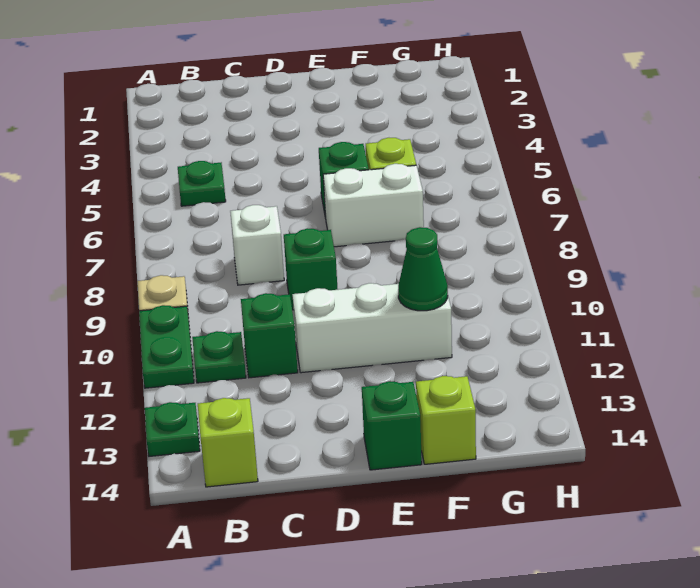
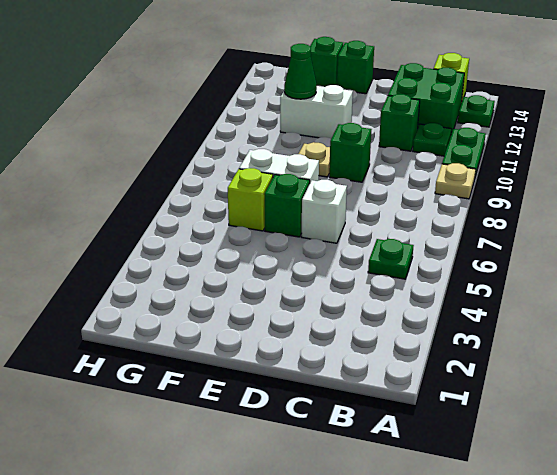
none -> green 2x2 brick [388,63,464,134]
white 1x1 brick [230,205,284,285] -> white 1x1 brick moved to [301,180,347,243]
white 1x3 brick [292,283,452,373] -> white 1x2 brick [280,85,353,139]
none -> tan 1x1 plate [299,142,330,177]
lime 1x1 brick [416,376,476,464] -> green 1x1 brick [310,37,343,87]

